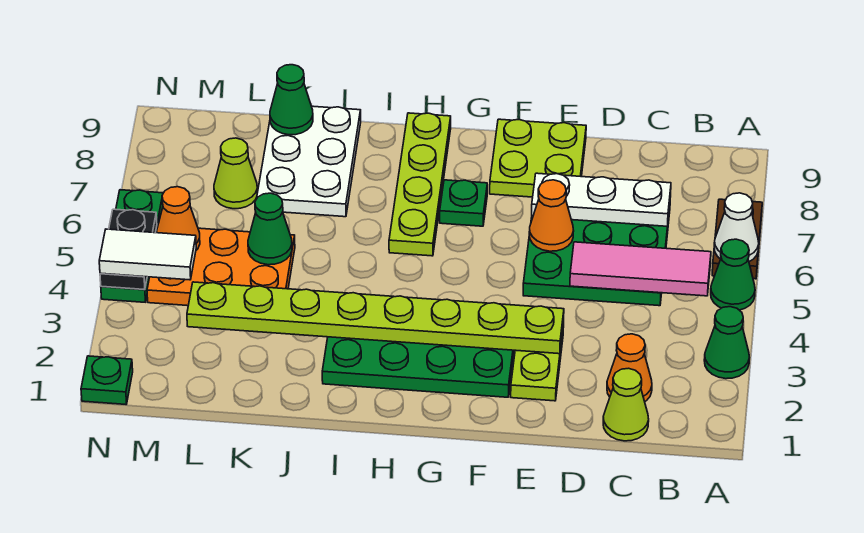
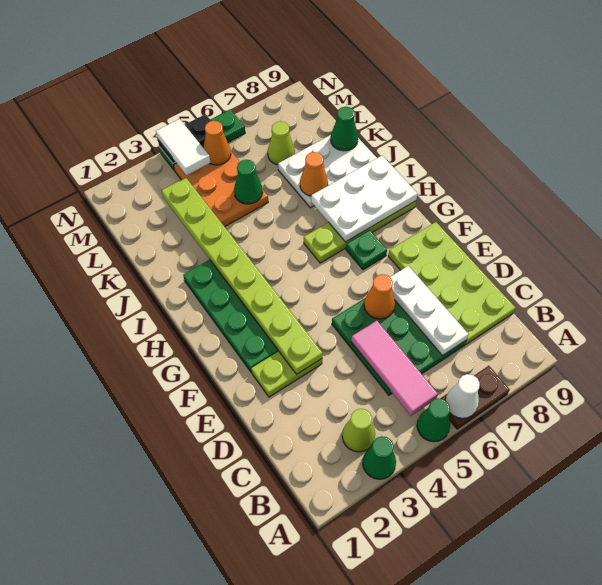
lime 1x1 cone [603,368,649,441] -> lime 1x1 cone moved to [342,409,375,452]
orange 1x1 cone [607,334,652,401] -> orange 1x1 cone moved to [300,152,328,196]
lime 2x2 plate [490,119,586,197] -> lime 2x4 plate [388,222,516,345]
none -> white 2x3 plate [311,156,418,242]
green 1x1 plate [81,356,133,404] -> none

